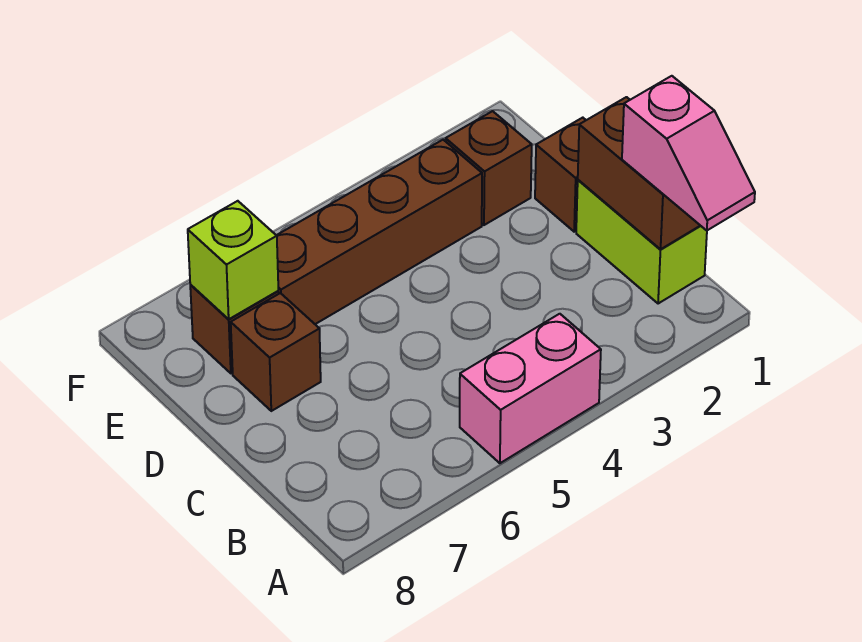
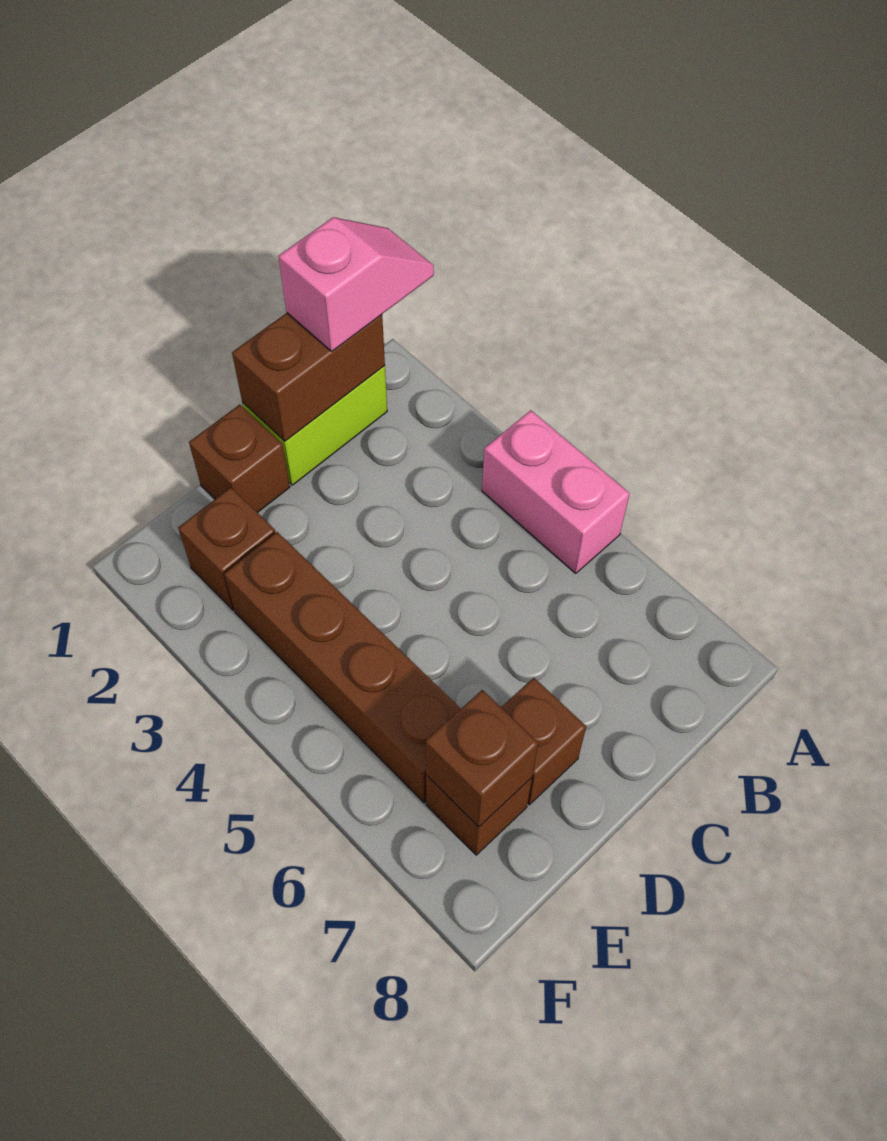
lime 1x1 brick [188,201,278,319] -> brown 1x1 brick [426,690,538,827]

